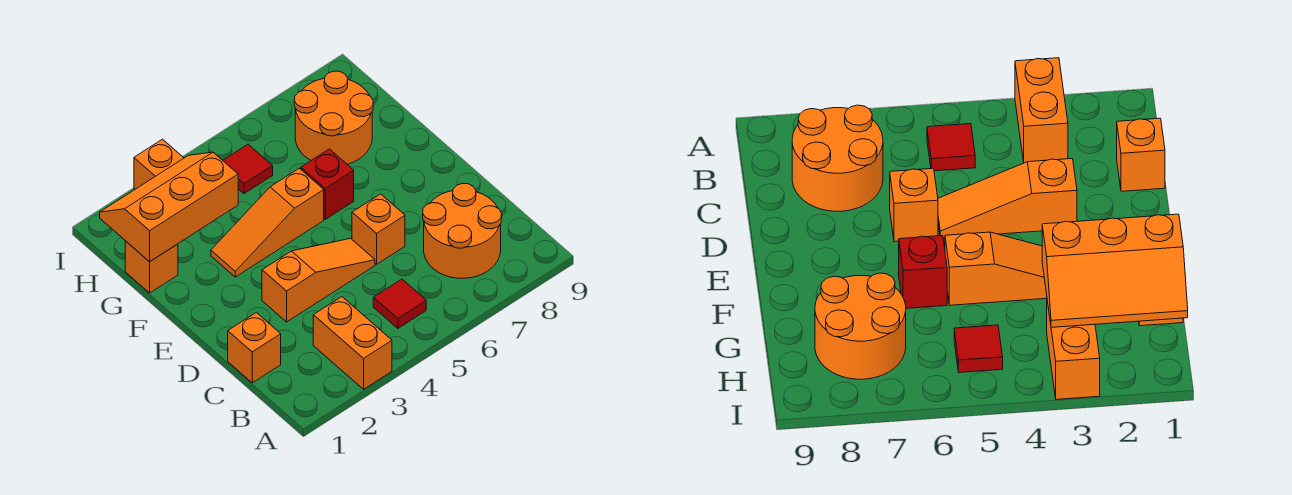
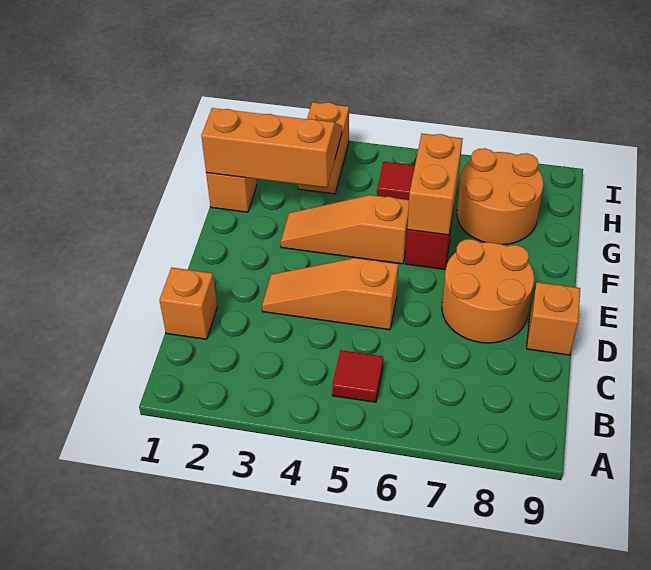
orange 1x2 brick [313,297,392,389] -> orange 1x2 brick moved to [407,134,463,235]
orange 2x2 round brick [423,184,502,278] -> orange 2x2 round brick moved to [442,239,534,343]
orange 1x3 slope [262,238,375,322] -> orange 1x3 slope turned to [262,258,398,330]
orange 1x1 brick [352,194,405,264] -> orange 1x1 brick moved to [527,282,580,355]

